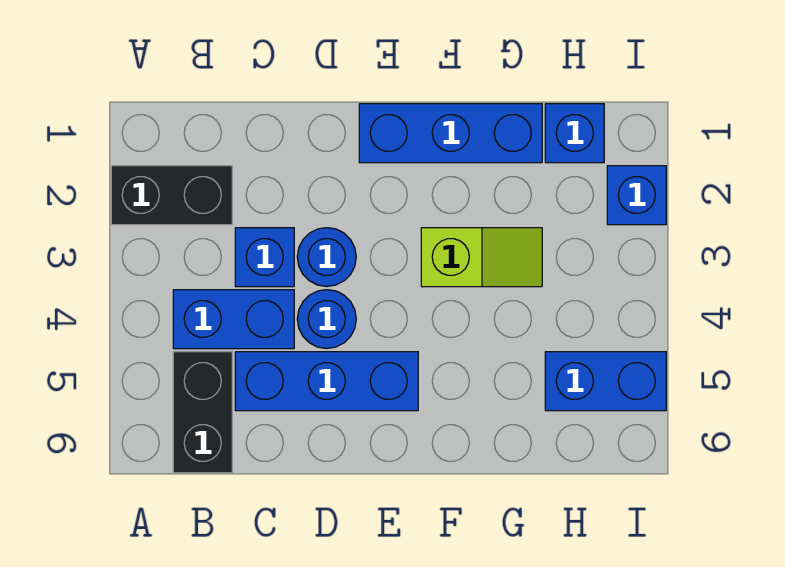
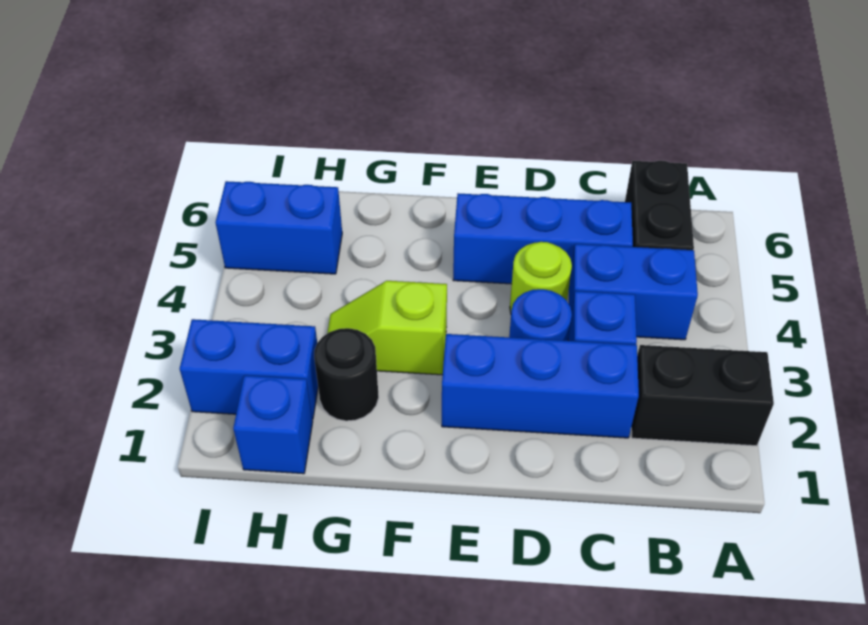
blue 1x1 round brick [297,290,356,349] -> lime 1x1 round brick [510,242,572,312]
blue 1x3 brick [359,104,542,163] -> blue 1x3 brick moved to [442,334,639,438]
none -> black 1x1 round brick [314,328,379,421]
blue 1x1 brick [607,166,666,225] -> blue 1x2 brick [180,319,318,419]

